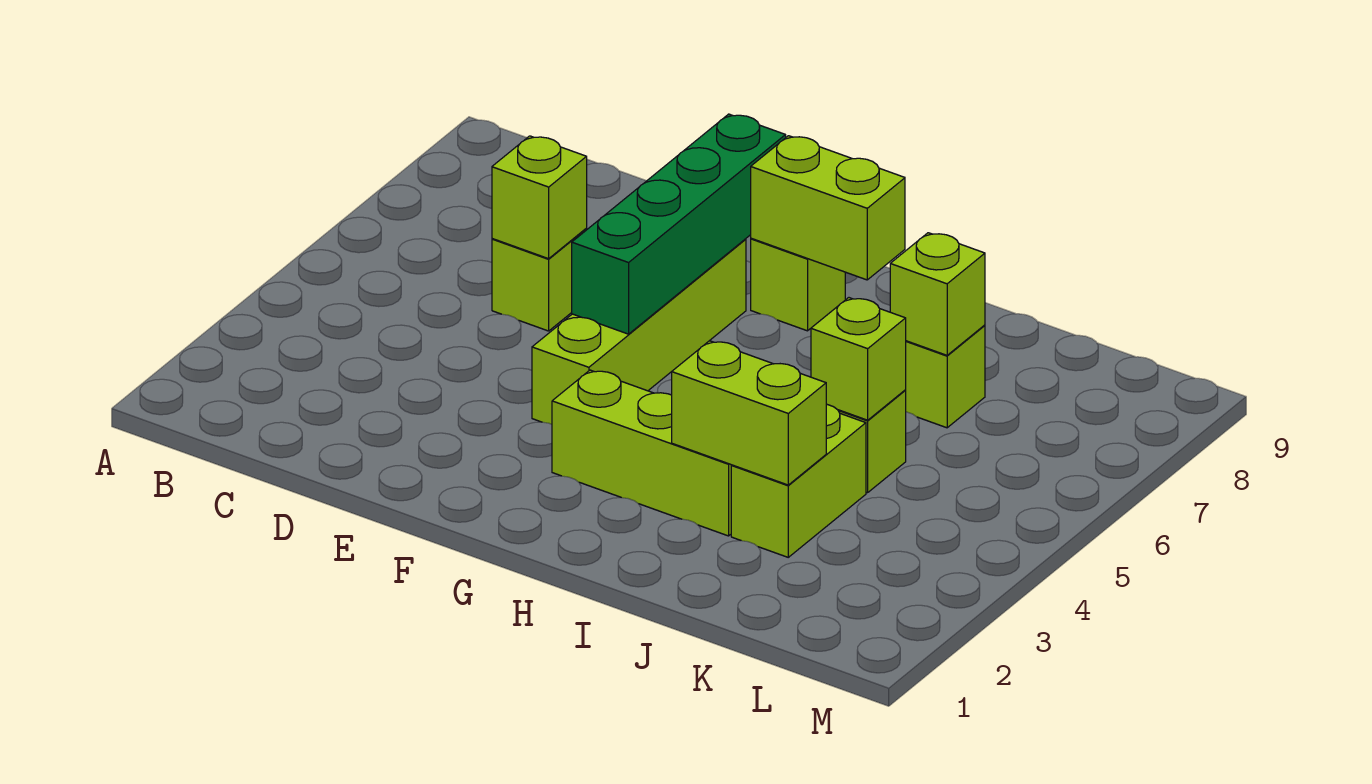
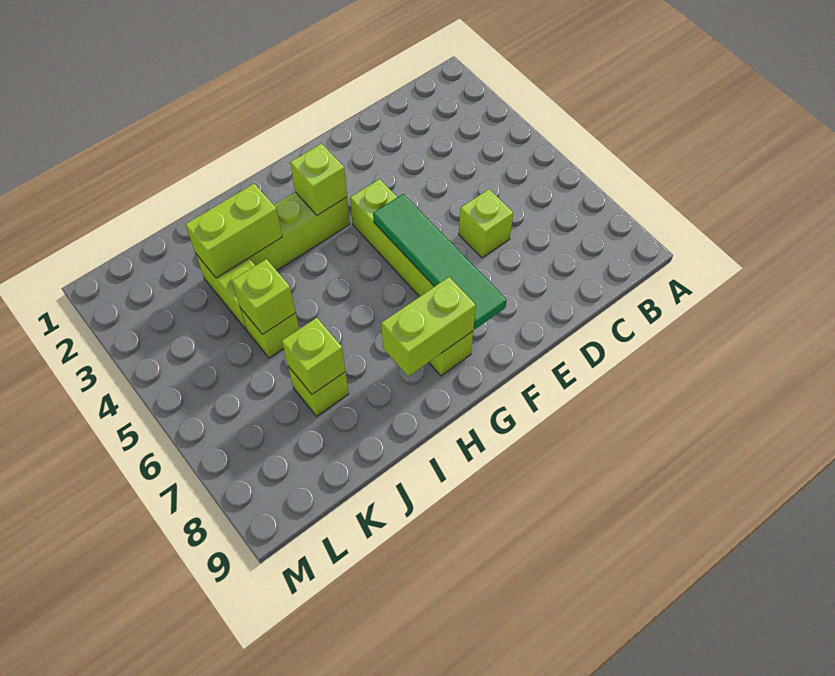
lime 1x1 brick [492,136,587,259] -> lime 1x1 brick moved to [290,143,347,215]
green 1x4 brick [572,114,786,334] -> green 1x4 tile [373,194,507,329]

